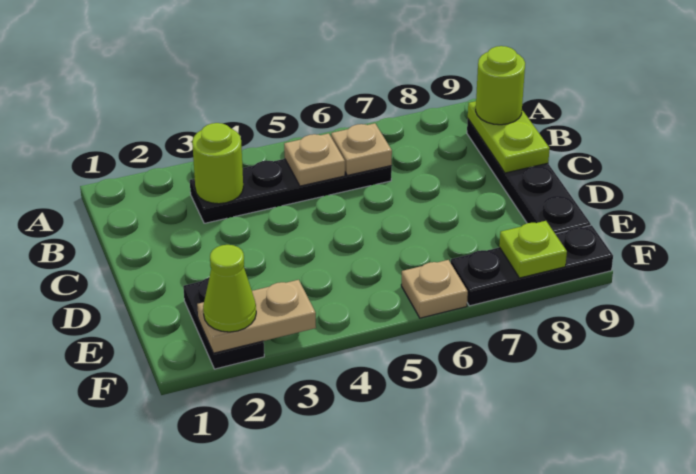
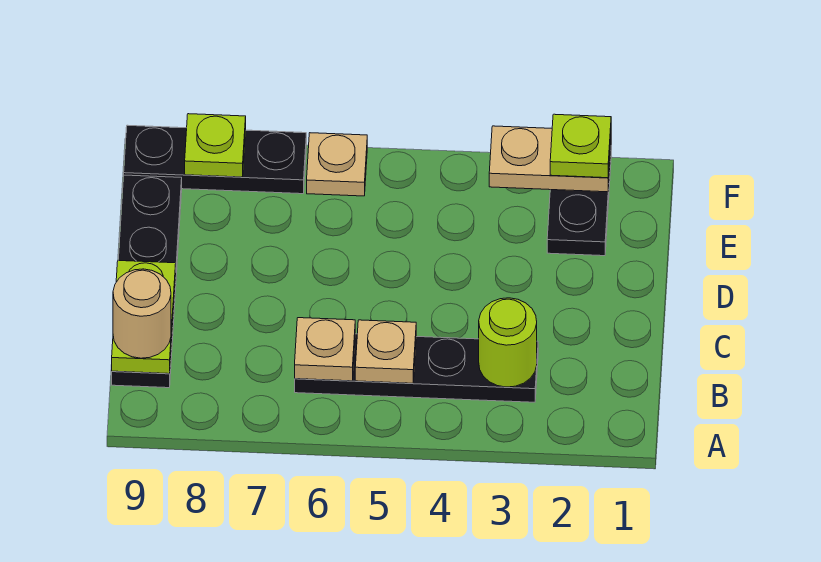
lime 1x1 round brick [476,46,525,125] -> tan 1x1 round brick [113,269,171,358]
lime 1x1 cone [203,245,256,332] -> lime 1x1 plate [550,114,611,178]

